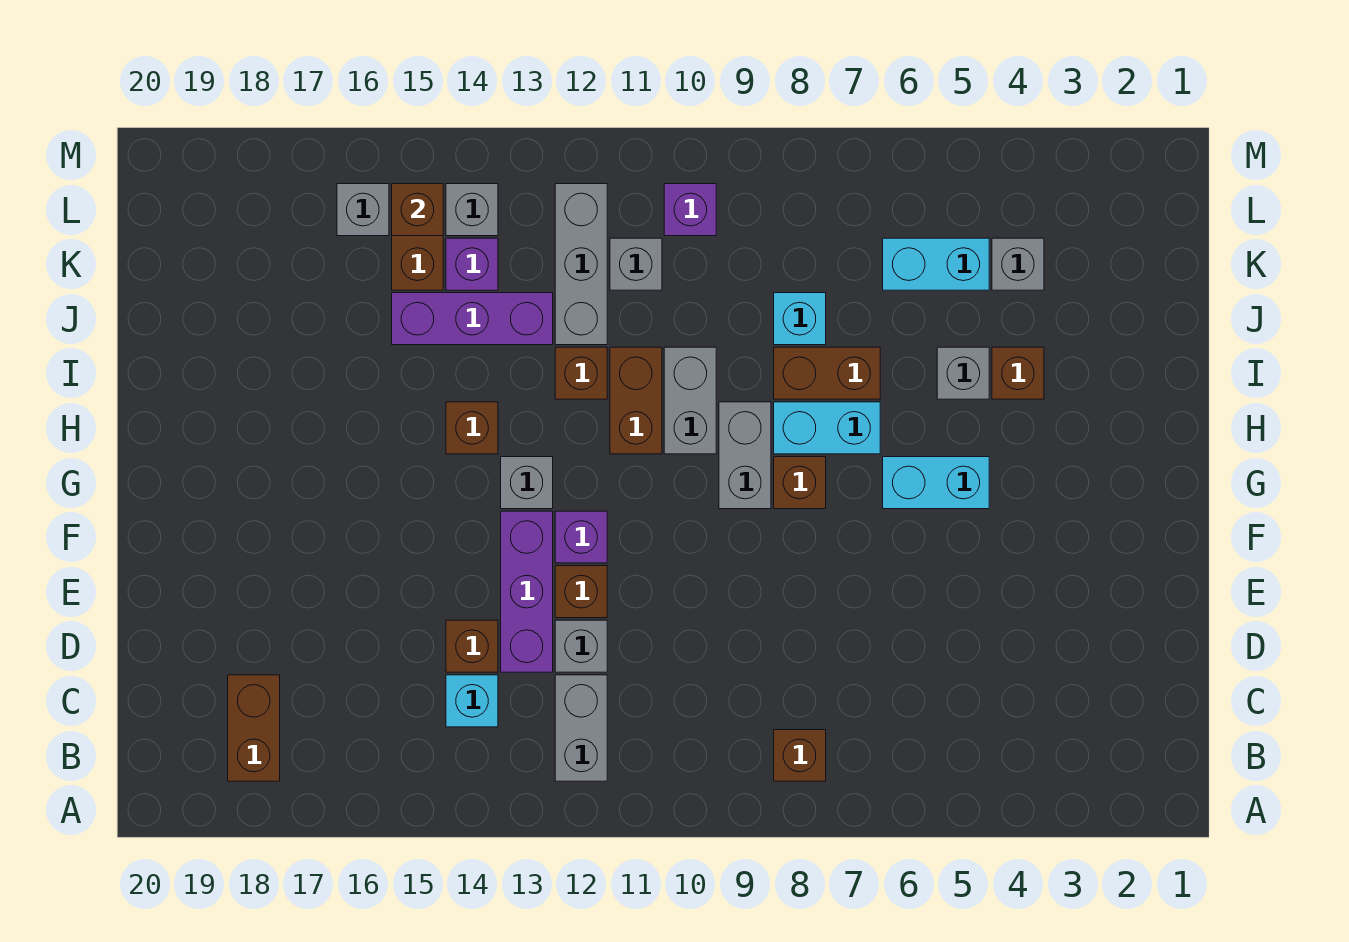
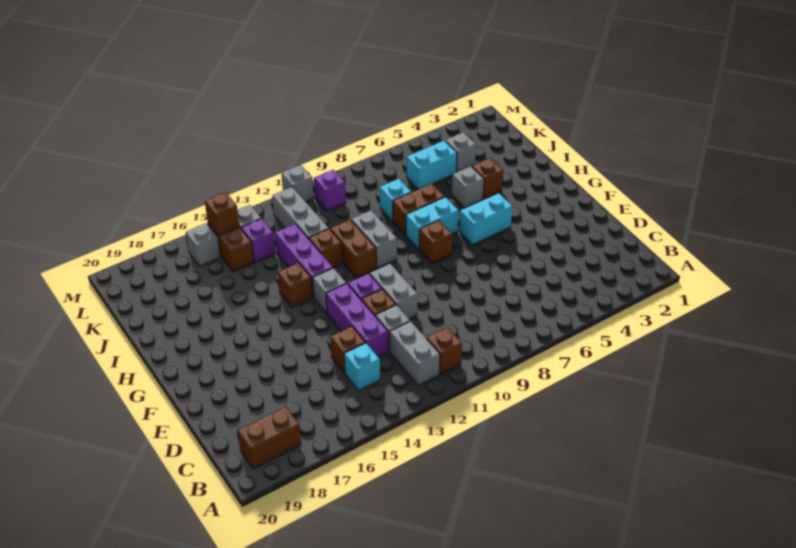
brown 1x1 brick [774,730,826,781] -> brown 1x1 brick moved to [427,327,462,374]
brown 1x2 brick [228,675,280,781] -> brown 1x2 brick turned to [238,407,301,469]
grey 1x2 brick [719,402,771,509] -> grey 1x2 brick moved to [370,264,418,318]
purple 1x3 brick [392,293,553,345] -> purple 1x3 brick turned to [275,224,333,297]
grey 1x1 brick [610,238,662,290] -> grey 1x1 brick moved to [281,165,314,202]

